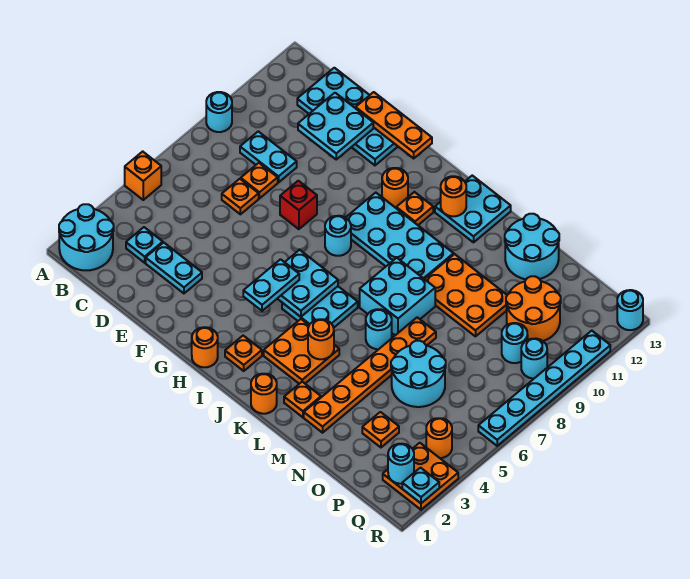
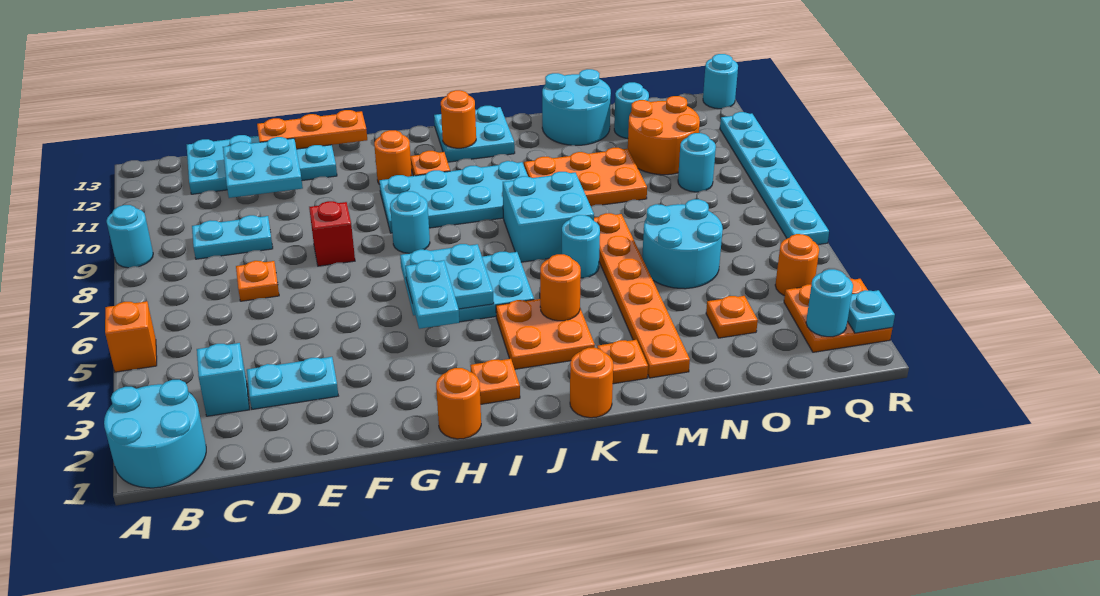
cyan 1x1 plate [126,227,163,263] -> cyan 1x1 brick [197,343,249,416]
orange 1x1 plate [241,163,278,198] -> none
cyan 1x1 round brick [521,339,547,379] -> cyan 1x1 round brick moved to [614,82,649,138]

